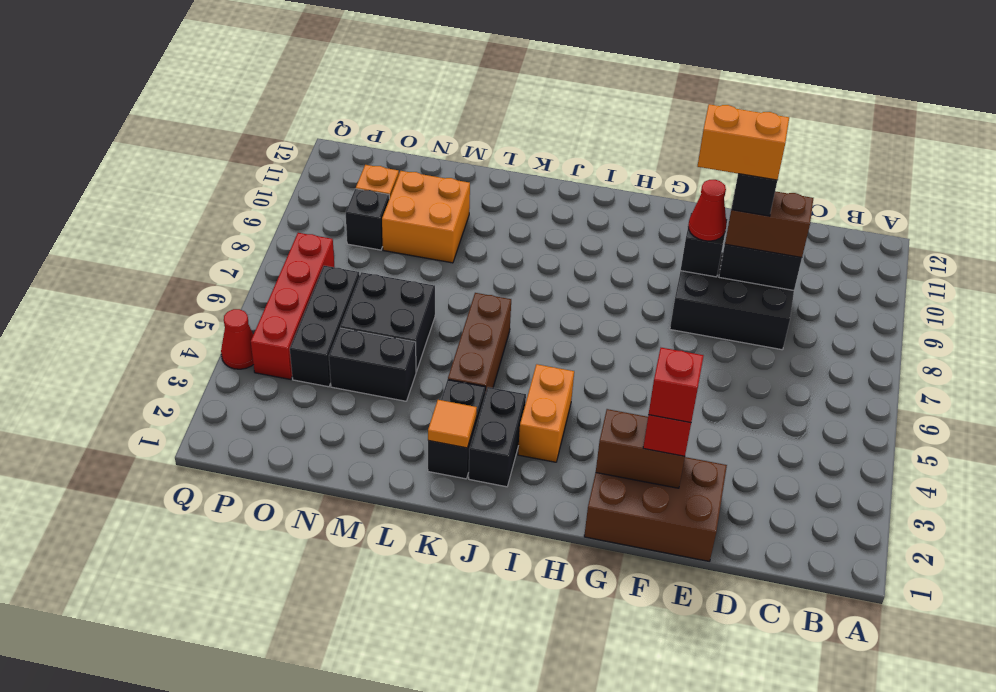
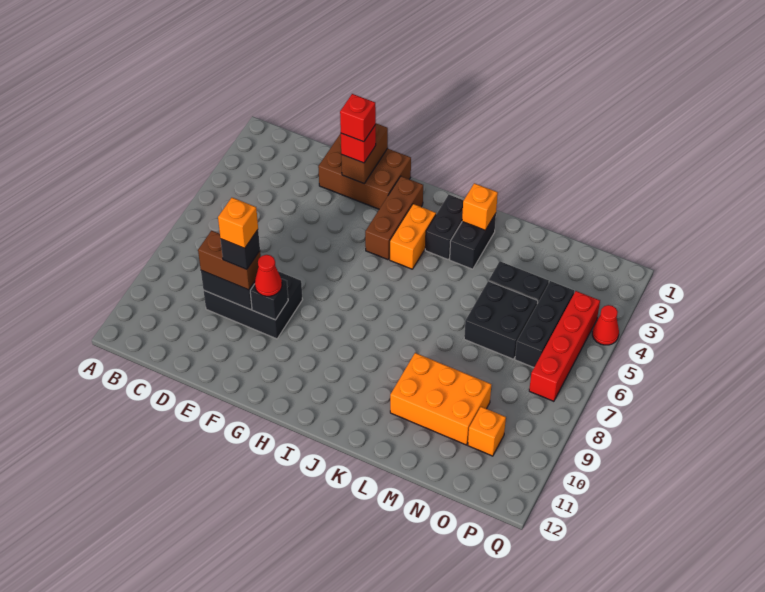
orange 1x2 brick [698,104,789,180] -> orange 1x1 brick [218,198,258,248]
brown 1x2 brick [596,409,685,488] -> brown 1x2 brick turned to [341,123,388,183]
orange 1x1 tile [428,400,477,448] -> orange 1x1 brick [462,183,498,230]
brown 1x3 brick [448,293,511,394] -> brown 1x3 brick moved to [365,176,423,260]
orange 2x2 brick [382,171,470,263] -> orange 2x3 brick [390,353,491,445]
black 1x1 brick [346,189,389,250] -> none

